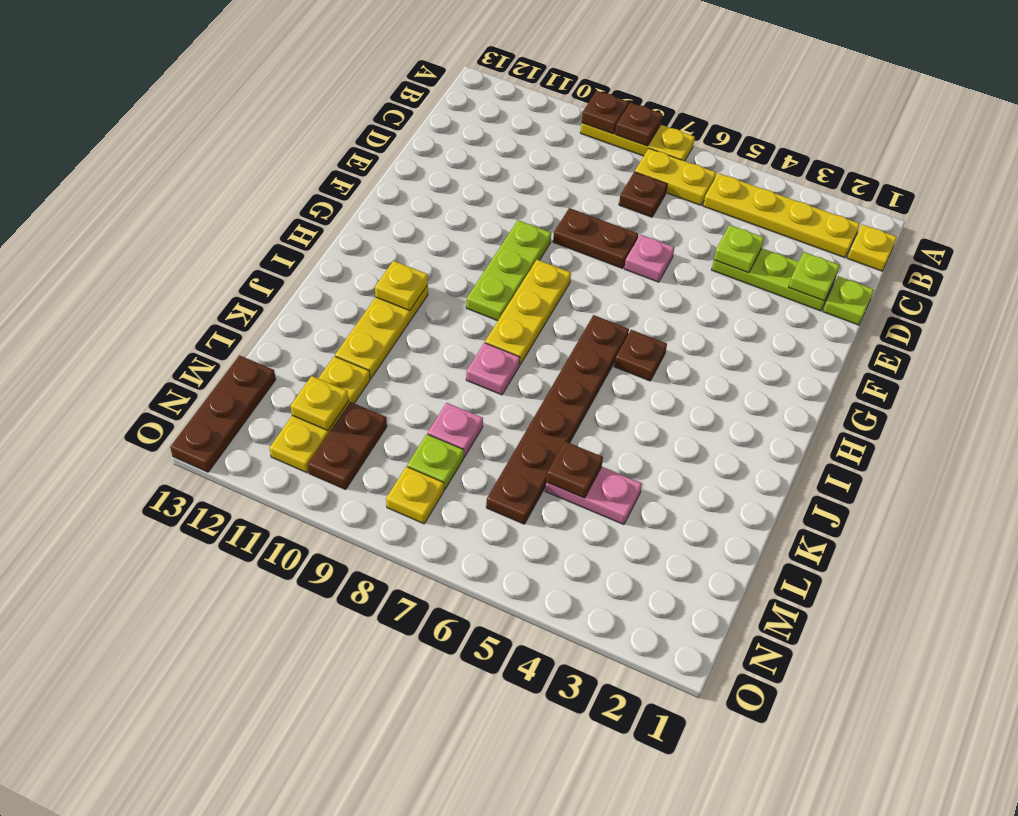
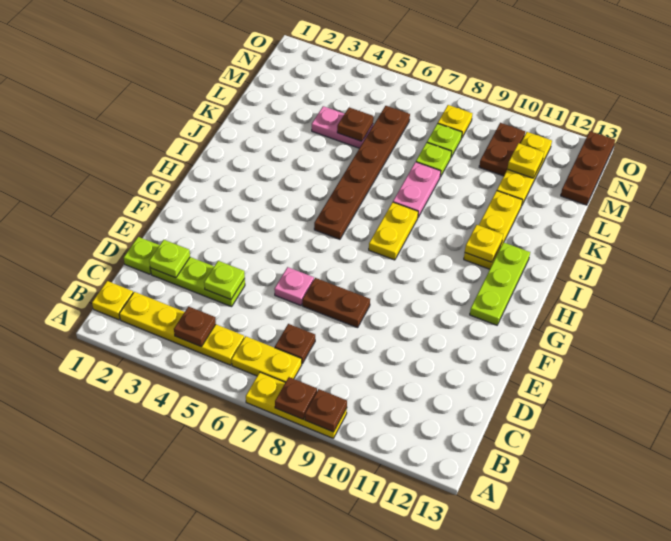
lime 1x3 plate [466,220,551,321] -> lime 1x3 plate moved to [470,242,530,325]
yellow 1x3 plate [485,260,571,365] -> yellow 1x2 plate [369,202,418,260]
brown 1x1 plate [614,330,667,381] -> brown 1x1 plate moved to [174,307,216,347]
pink 1x1 plate [466,343,520,395] -> pink 1x2 plate [393,162,441,217]
pink 1x1 plate [428,403,483,457] -> lime 1x1 plate [416,143,452,177]

